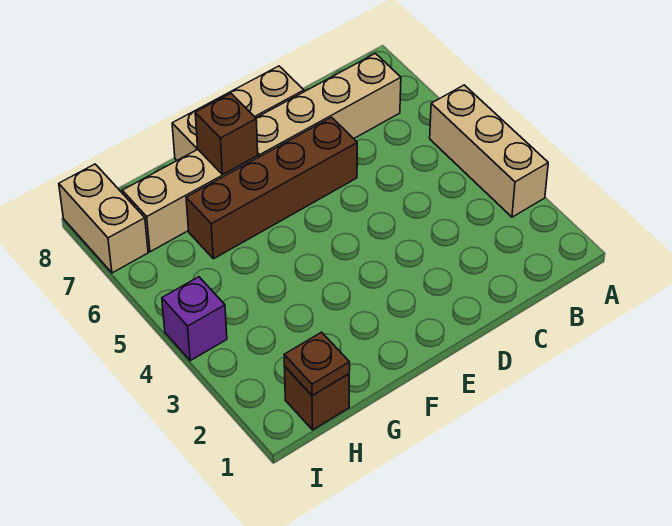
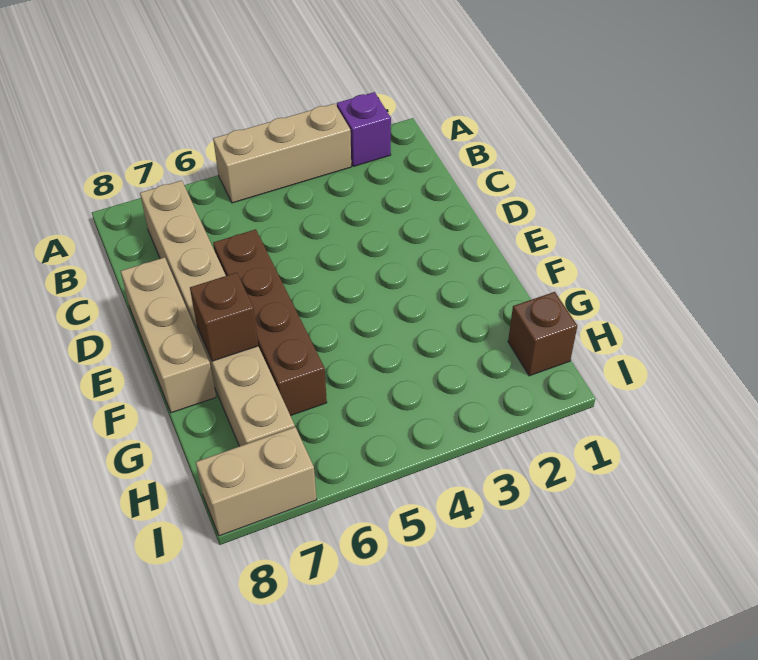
brown 1x1 plate [284,332,350,395] -> none
purple 1x1 brick [162,277,227,361] -> purple 1x1 brick moved to [337,92,391,166]

